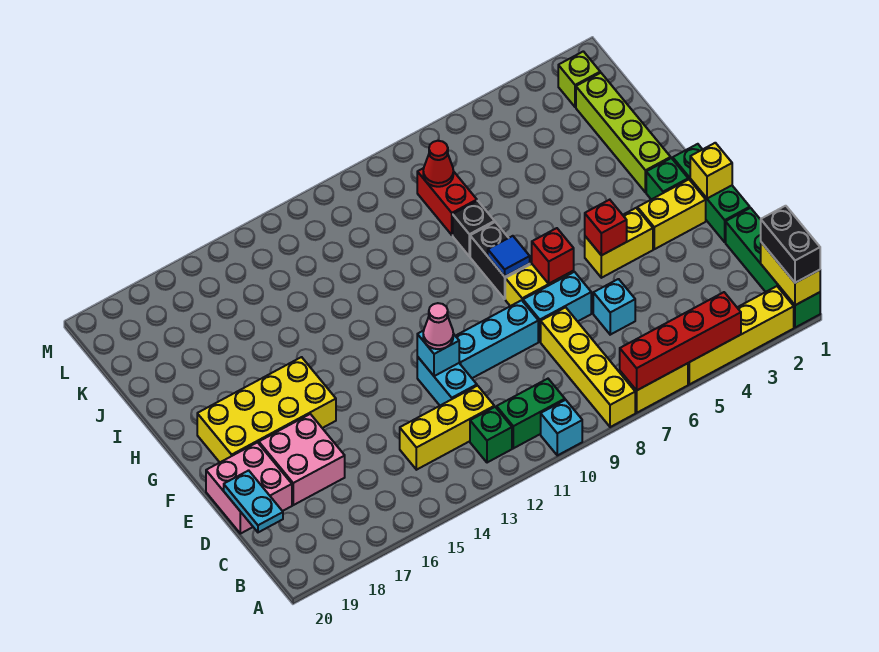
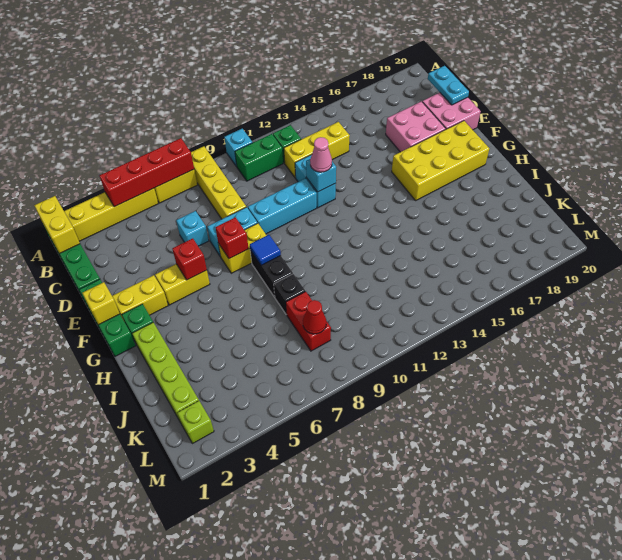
black 1x2 brick [761,206,820,283] -> none

